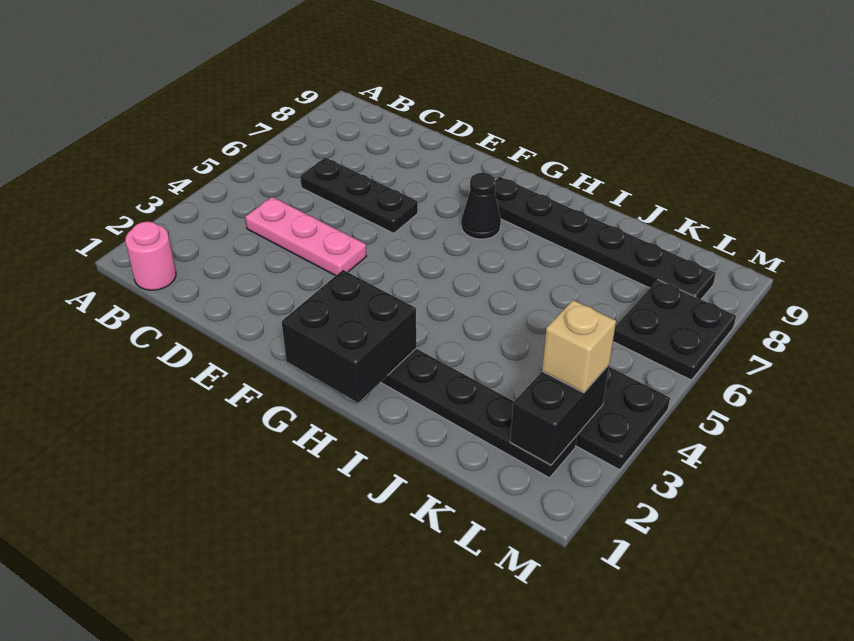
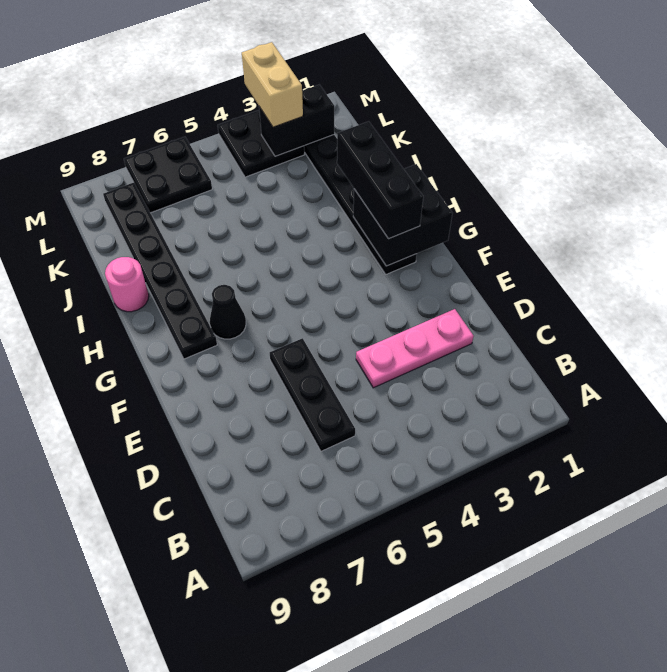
pink 1x1 round brick [125,222,176,290] -> pink 1x1 round brick moved to [105,257,149,312]
pink 1x3 plate [245,197,367,276] -> pink 1x3 plate turned to [356,309,474,388]
none -> black 1x3 brick [337,121,423,239]
tan 1x1 brick [542,300,616,393] -> tan 1x2 brick [242,42,303,127]

